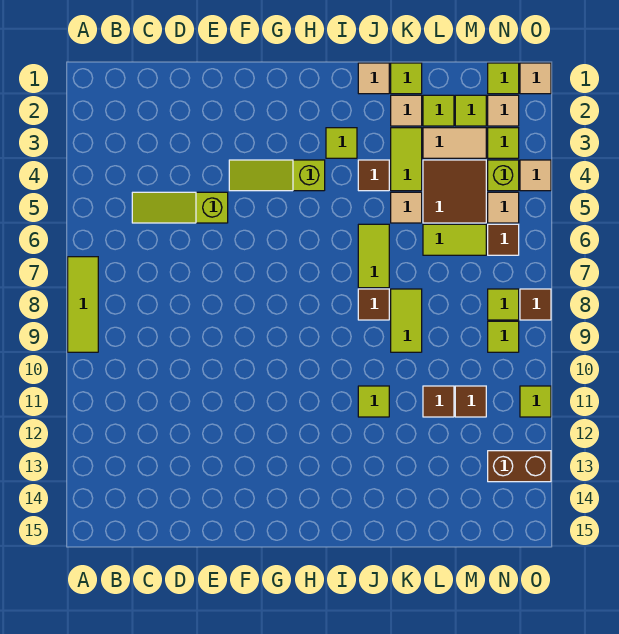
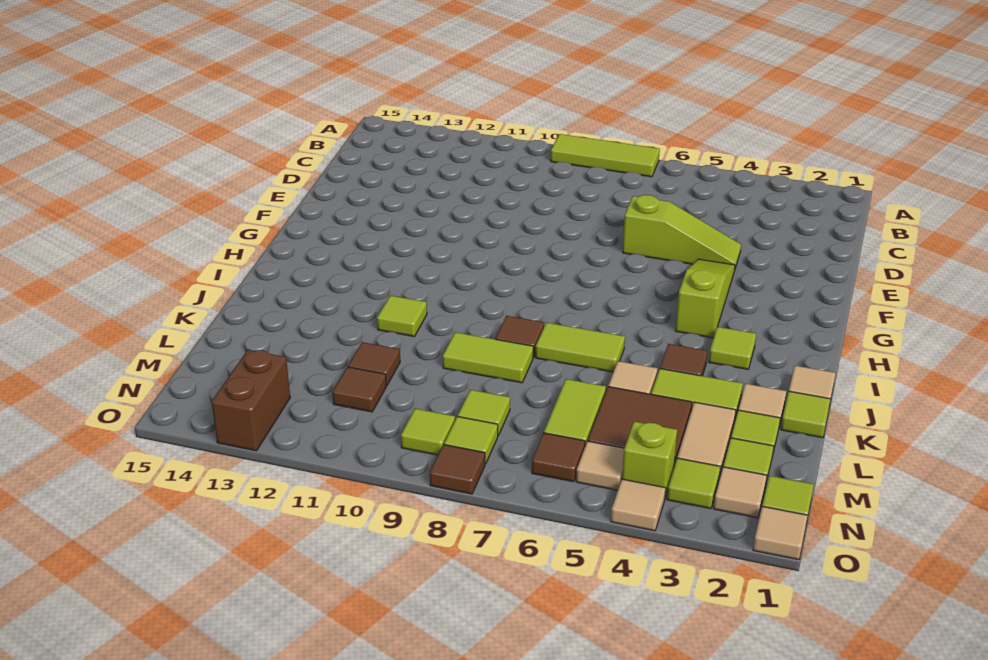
lime 1x3 slope [132,192,228,223] -> lime 1x3 slope turned to [623,195,741,271]
lime 1x1 tile [520,386,551,417] -> lime 1x1 tile moved to [458,390,510,435]

